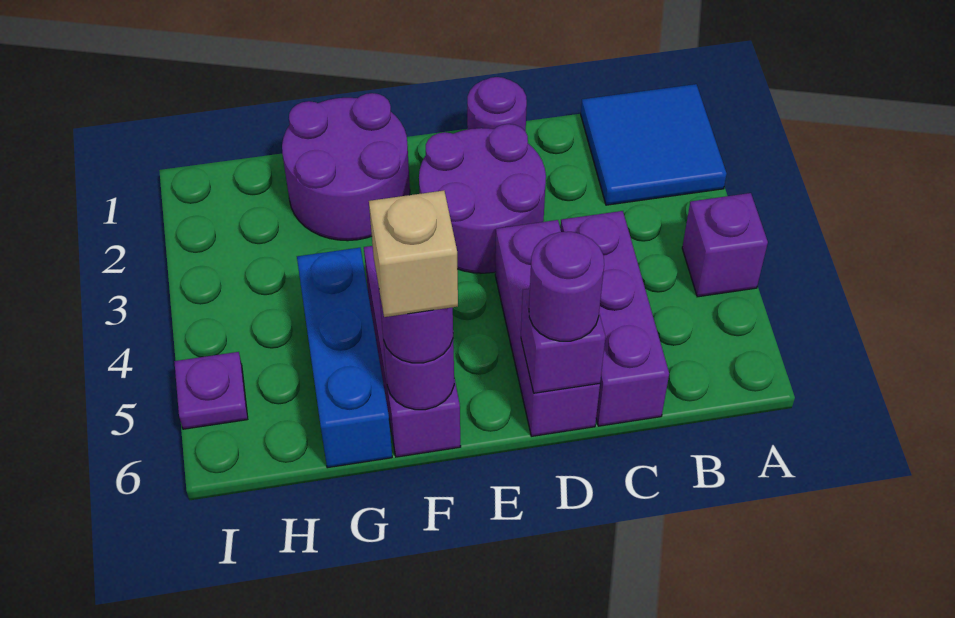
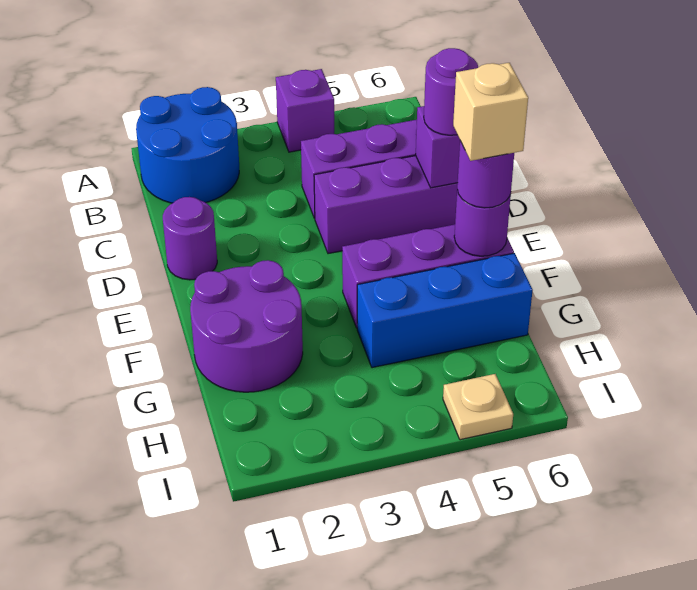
blue 2x2 tile [581,84,727,205] -> blue 2x2 round brick [136,87,239,203]
purple 2x2 round brick [419,124,546,273] -> none
purple 1x1 plate [174,352,248,429] -> tan 1x1 plate [443,374,513,440]

